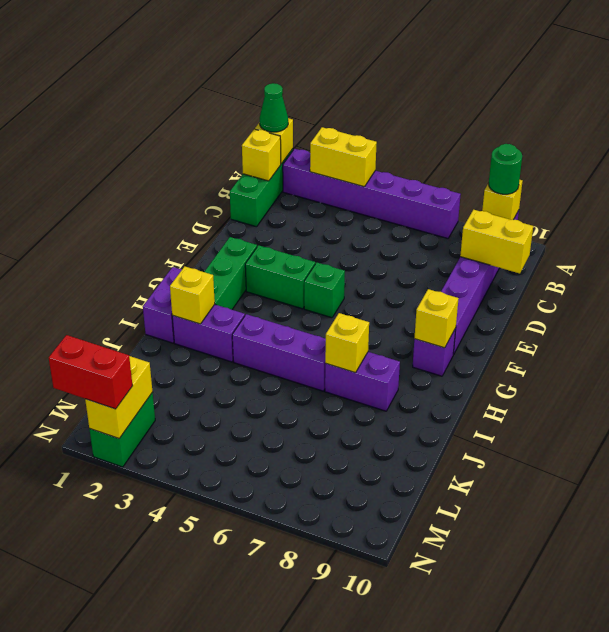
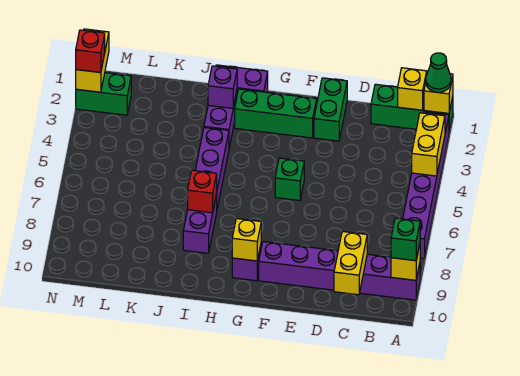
green 1x1 round brick [489,144,522,194] -> green 1x1 brick [391,218,420,261]
green 1x2 brick [245,245,315,309] -> green 1x2 brick moved to [314,78,347,141]
yellow 1x1 brick [170,266,215,324] -> purple 1x1 brick [208,66,237,108]
yellow 1x1 brick [325,313,369,373] -> red 1x1 brick [188,170,217,213]
yellow 1x2 brick [85,356,153,438] -> yellow 1x2 brick turned to [76,29,109,92]
red 1x2 brick [49,335,133,409] -> red 1x1 brick [76,30,105,72]

